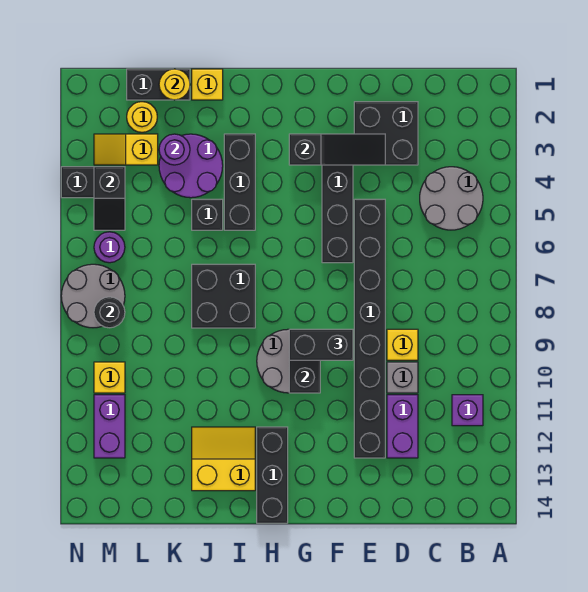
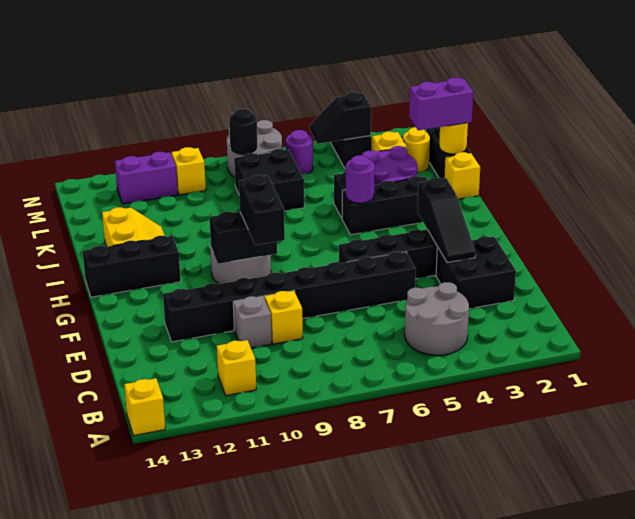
none -> yellow 1x1 brick [124,378,165,435]
purple 1x1 brick [452,395,483,426] -> yellow 1x1 brick [217,340,256,396]
purple 1x2 brick [387,395,418,458] -> purple 1x2 brick moved to [409,78,473,130]
black 2x2 brick [192,264,255,328] -> black 2x2 brick moved to [234,149,304,211]
purple 1x1 round brick [159,134,190,165] -> purple 1x1 round brick moved to [346,155,375,203]

